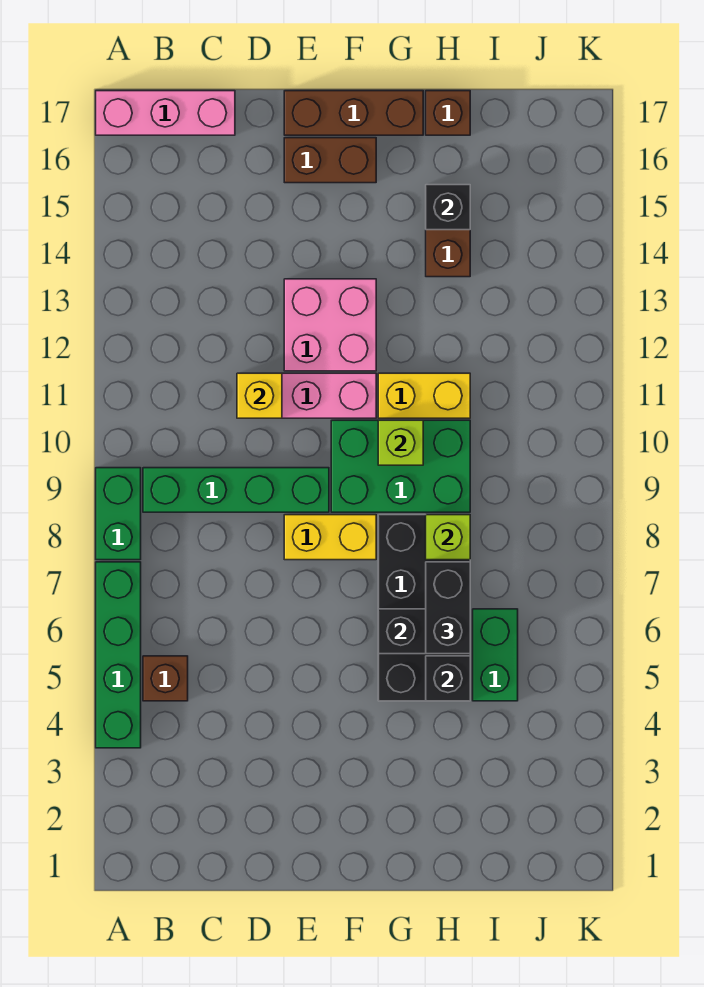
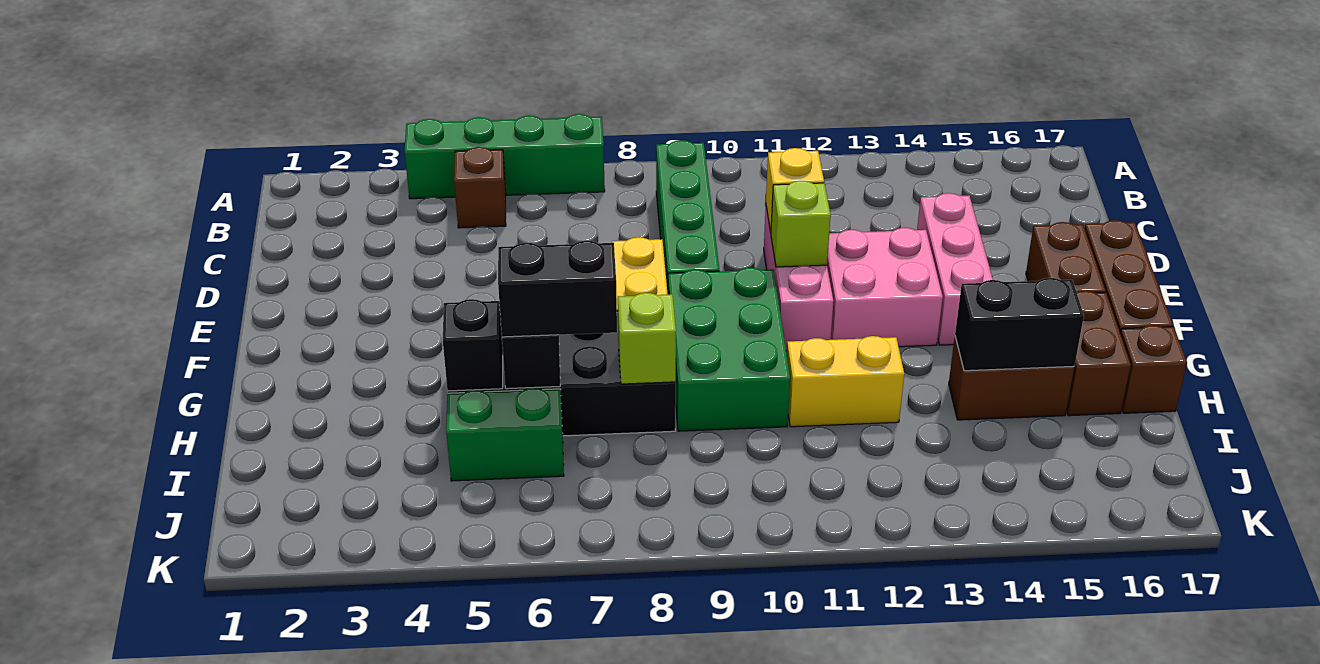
green 1x2 brick [96,468,141,560] -> none
pink 1x3 brick [96,91,235,135] -> pink 1x3 brick moved to [917,193,993,345]
lime 1x1 brick [378,420,423,465] -> lime 1x1 brick moved to [771,181,831,267]
yellow 1x2 brick [378,373,470,418] -> yellow 1x2 brick turned to [787,336,904,427]
none -> brown 1x2 brick [1066,291,1131,416]
black 1x1 brick [426,185,470,230] -> black 1x2 brick [955,278,1084,371]

